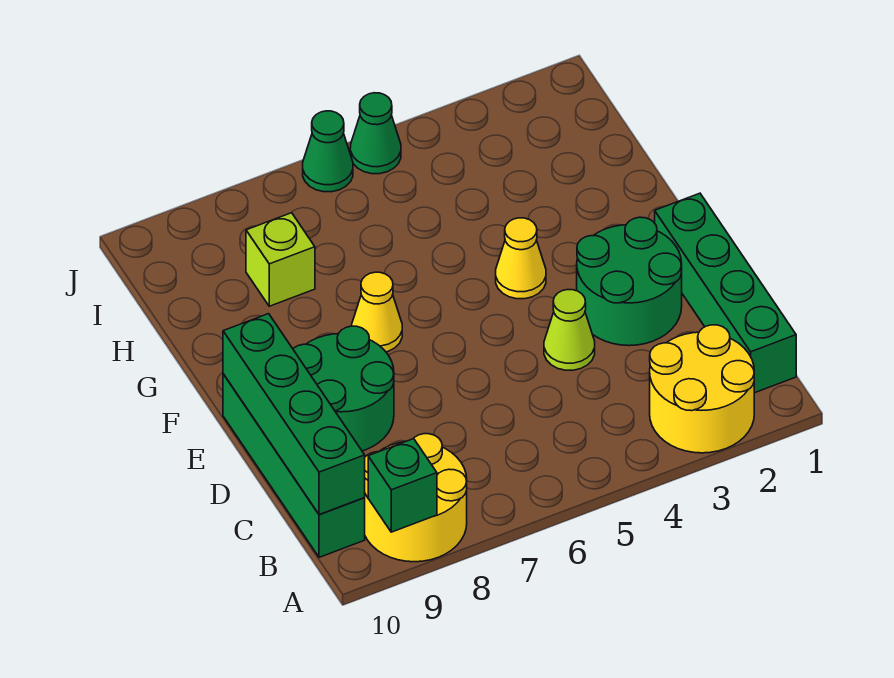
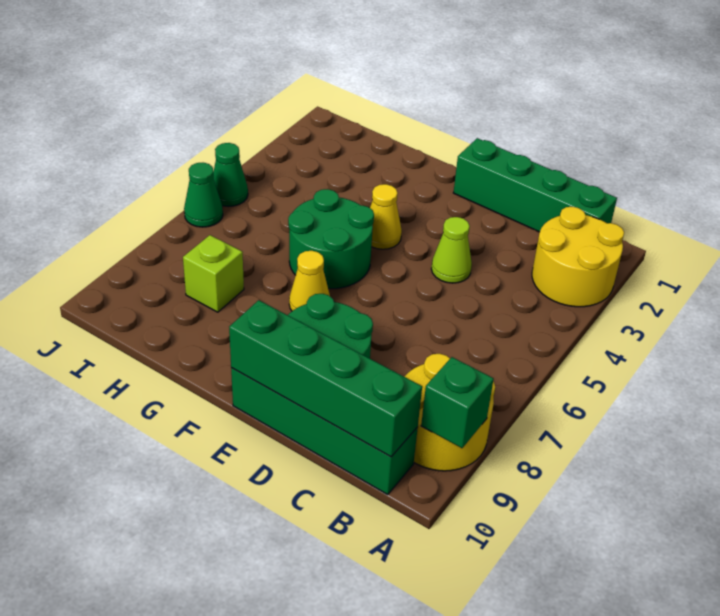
green 2x2 round brick [577,217,682,346] -> green 2x2 round brick moved to [288,189,374,289]

